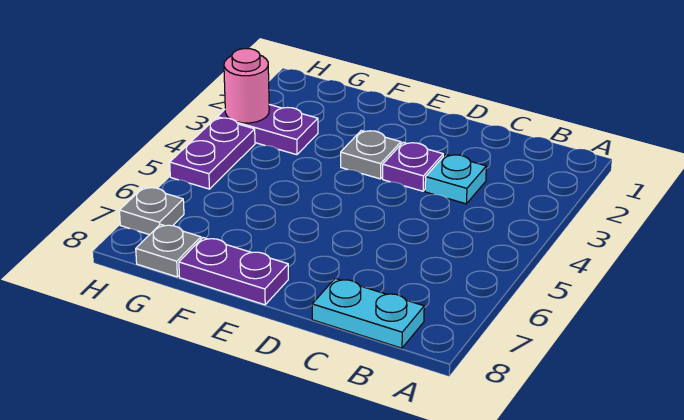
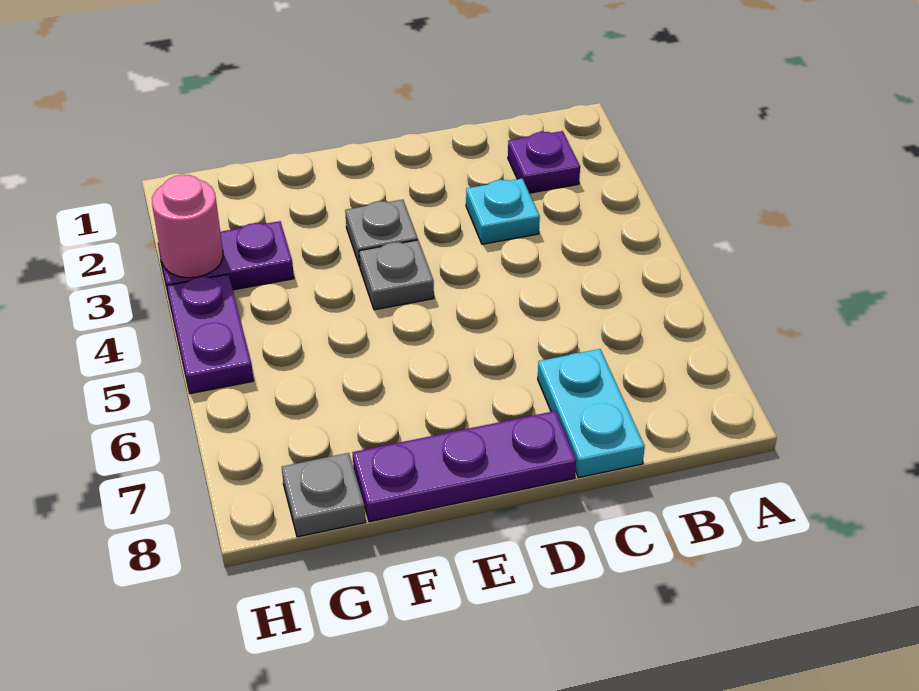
cyan 1x2 plate [312,278,424,348] -> cyan 1x2 plate turned to [538,349,645,478]
purple 1x1 plate [383,142,443,191] -> purple 1x1 plate moved to [508,131,580,193]
purple 1x2 plate [179,238,288,305] -> purple 1x3 plate [352,411,576,522]
grey 1x1 plate [119,187,184,235] -> grey 1x1 plate moved to [359,240,434,310]

